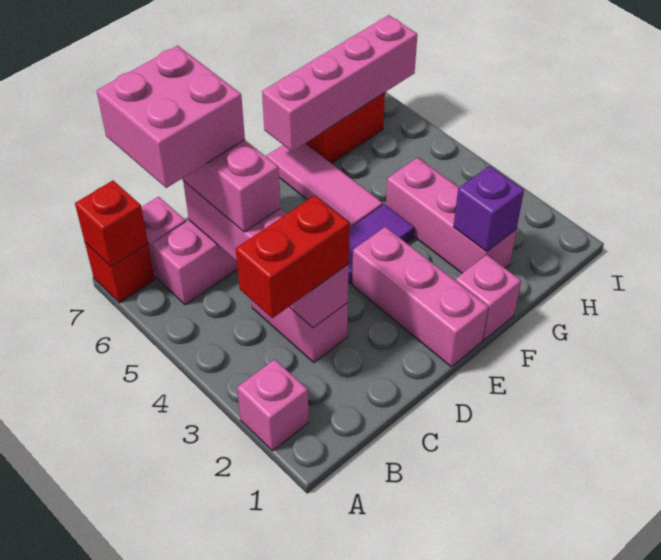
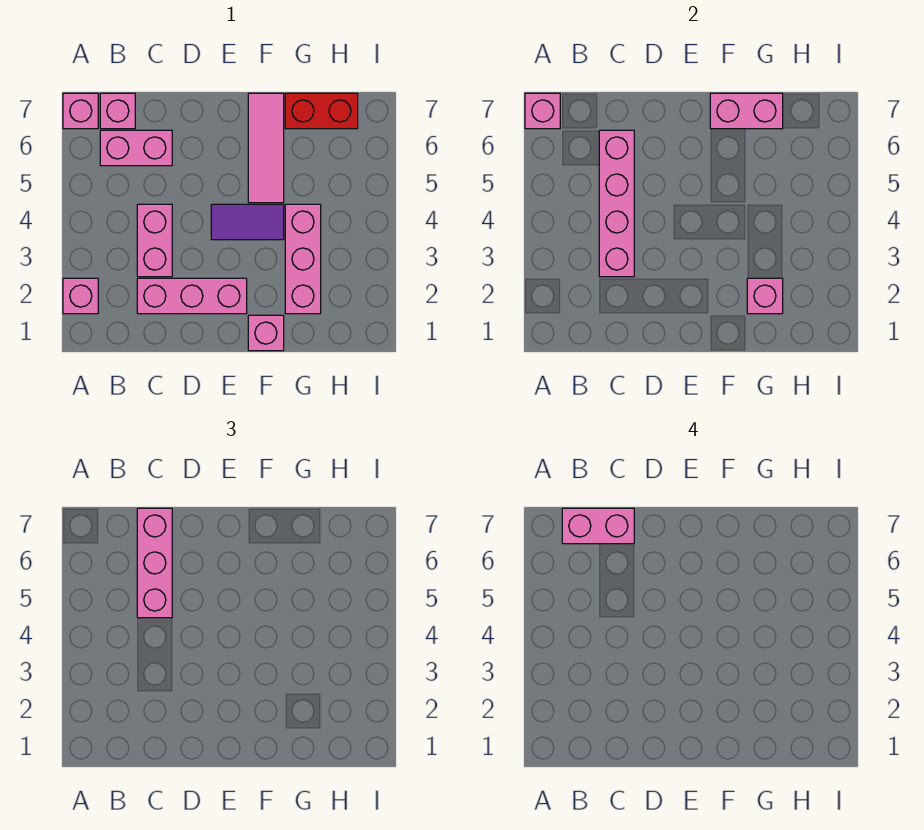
red 1x1 brick [85,243,155,303] -> pink 1x1 brick [63,93,98,129]
red 1x1 brick [75,181,148,267] -> pink 1x1 brick [525,93,560,129]
red 1x2 brick [236,195,349,318] -> none
pink 2x2 brick [97,46,245,188] -> pink 1x2 brick [562,508,634,544]
pink 1x3 brick [352,227,488,367] -> pink 1x3 brick turned to [137,278,247,314]
pink 1x4 brick [262,15,417,151] -> pink 1x2 brick [710,93,783,129]
purple 1x1 brick [453,166,524,251] -> pink 1x1 brick [747,278,783,314]

